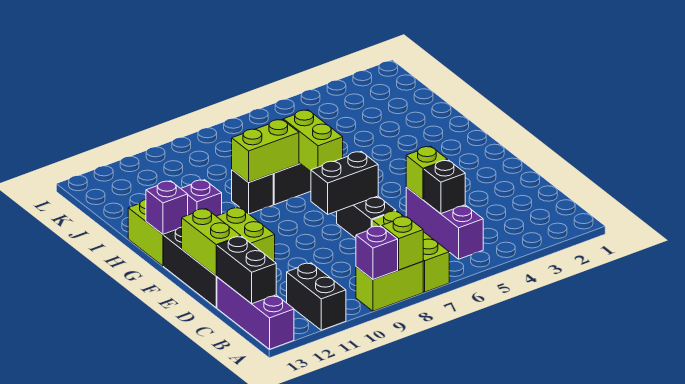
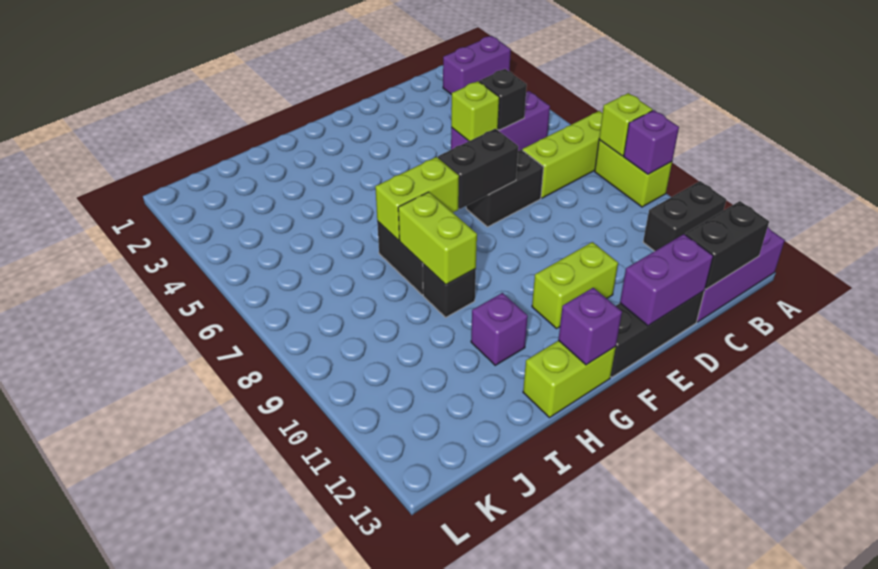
none -> purple 1x2 brick [443,36,511,95]
lime 1x2 brick [182,209,241,276] -> purple 1x2 brick [620,234,713,326]
black 1x2 brick [311,152,378,214] -> black 1x2 brick turned to [438,129,518,209]

